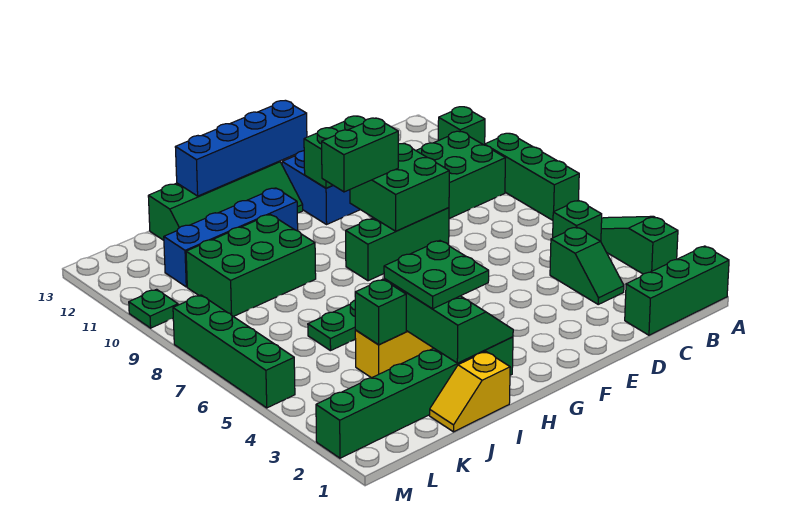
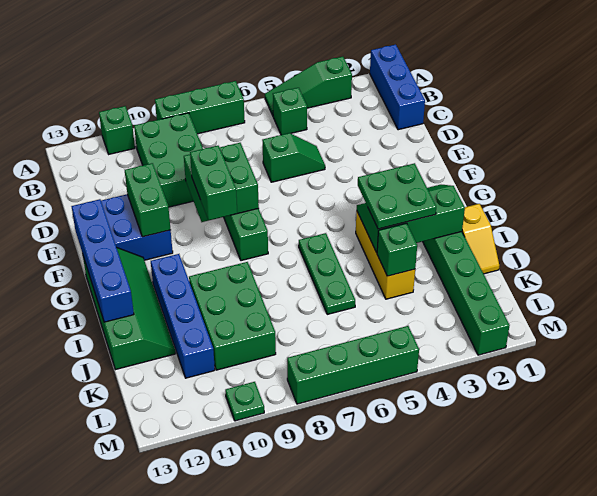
green 1x3 brick [625,246,729,335] -> blue 1x3 brick [370,44,425,130]
green 1x2 slope [550,227,624,304] -> green 1x2 slope moved to [262,133,325,182]

